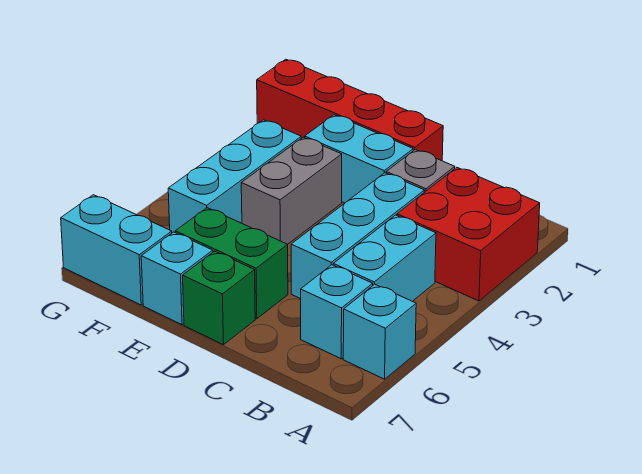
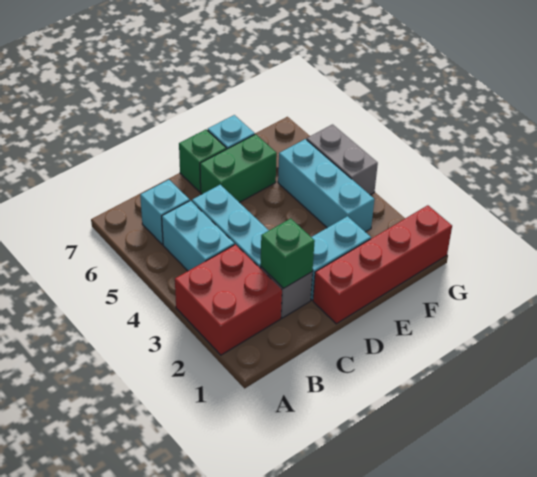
cyan 1x1 brick [343,284,416,379] -> none
none -> green 1x1 brick [261,218,315,288]
grey 1x2 brick [241,137,342,244] -> grey 1x2 brick moved to [306,125,378,195]
cyan 1x2 brick [61,195,172,305] -> none

